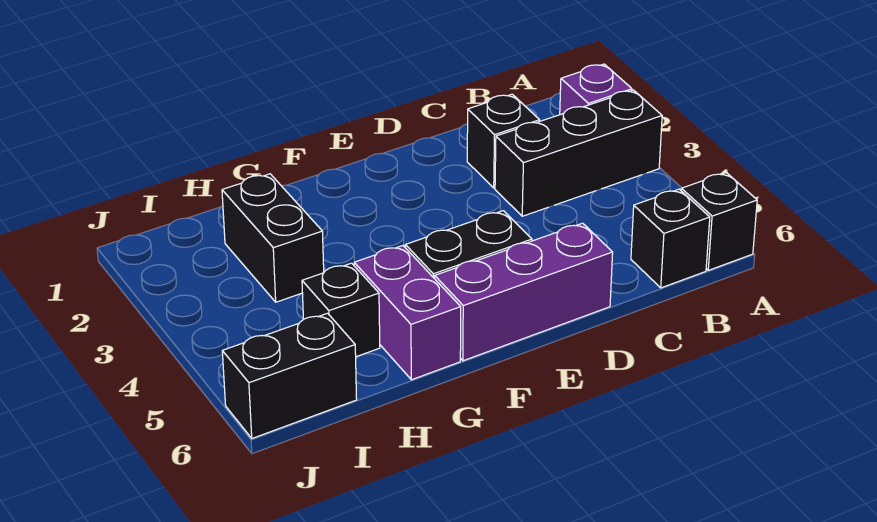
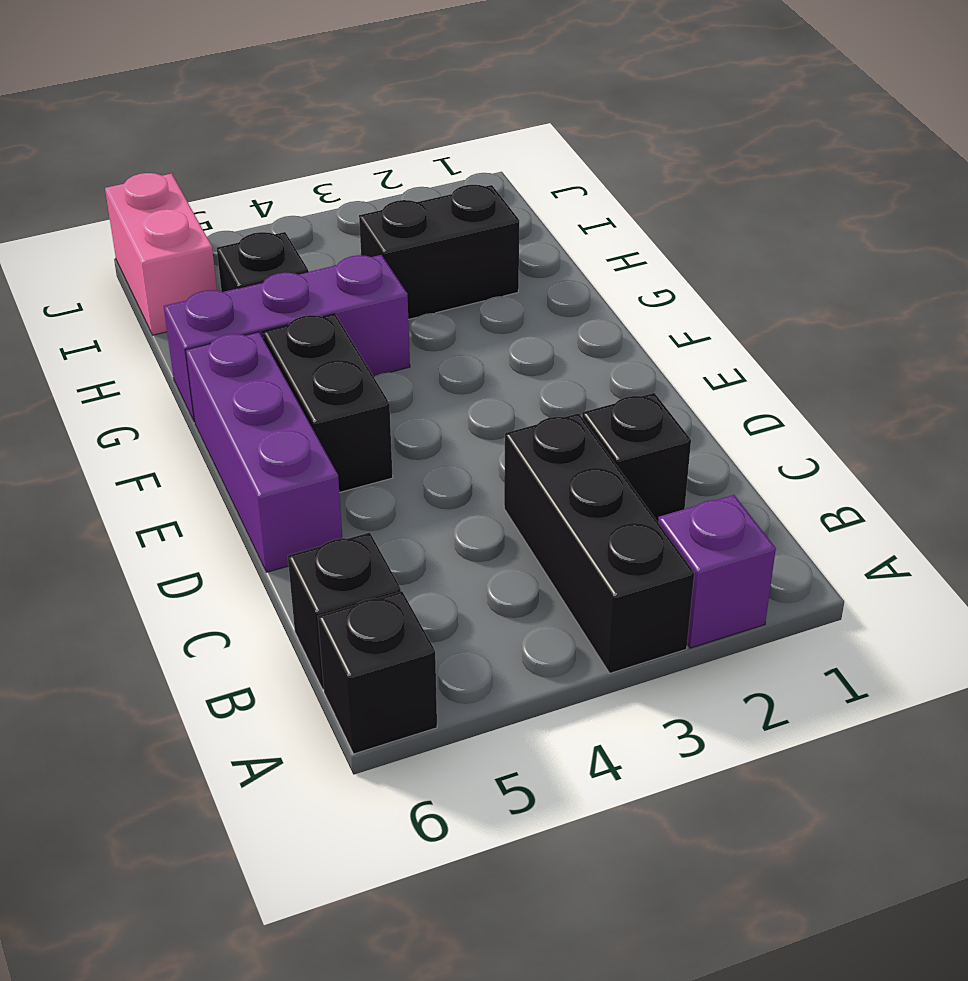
purple 1x2 brick [354,246,461,380] -> purple 1x3 brick [164,255,410,422]
black 1x2 brick [222,313,357,438] -> pink 1x2 brick [105,173,217,335]

